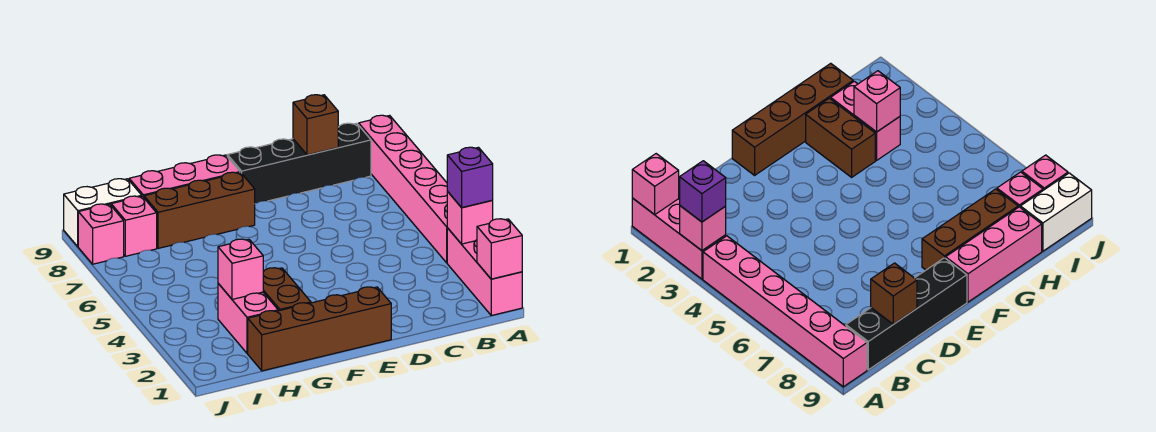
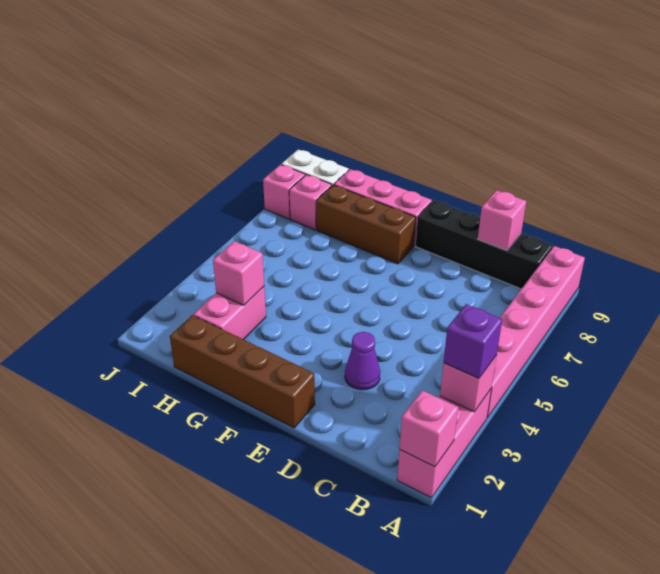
brown 1x1 brick [293,95,338,155] -> pink 1x1 brick [478,190,526,250]
none -> purple 1x1 cone [345,332,380,390]
brown 1x2 brick [263,268,311,311] -> none

